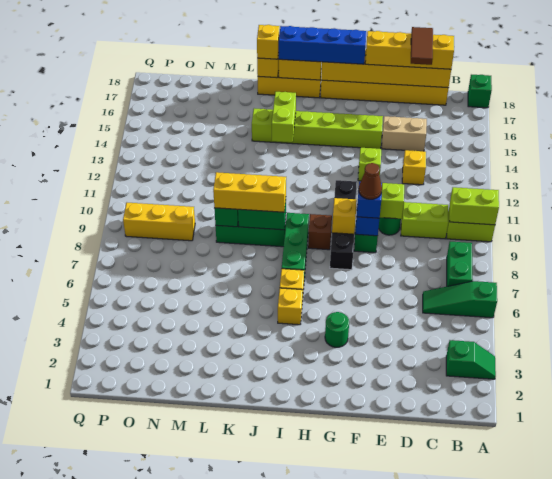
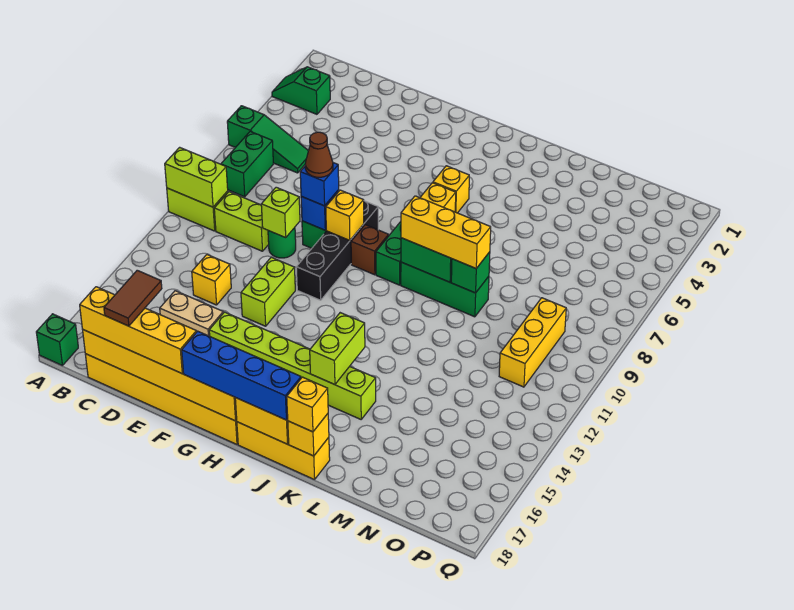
lime 1x1 brick [358,148,381,181] -> lime 1x2 brick [241,257,295,326]
green 1x1 round brick [325,312,349,347] -> none
yellow 1x3 brick [123,203,195,241] -> yellow 1x3 brick turned to [499,298,566,387]

